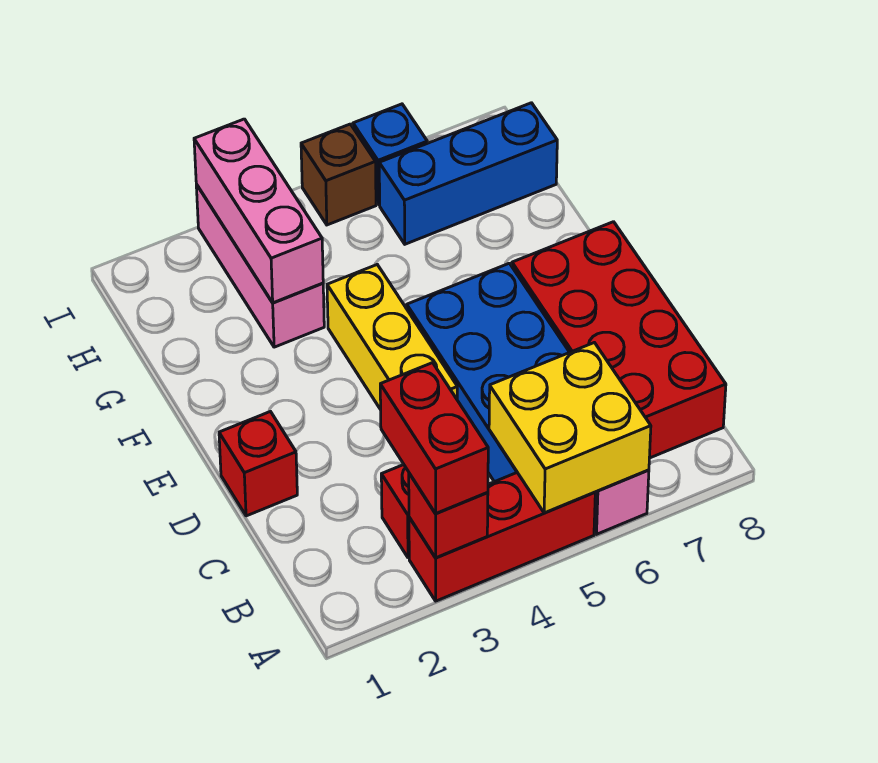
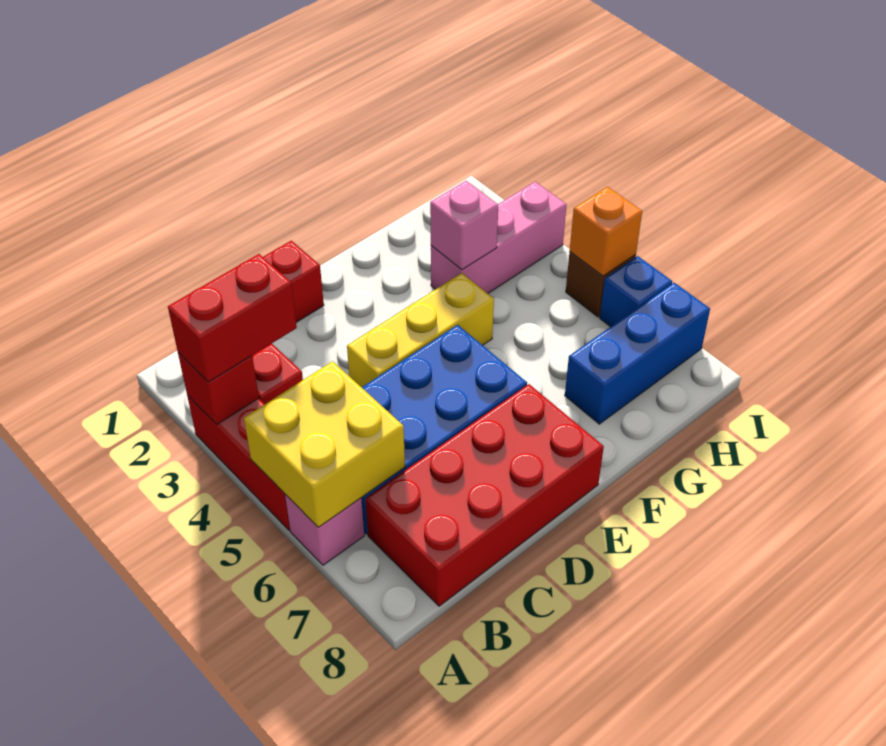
pink 1x3 brick [194,119,323,303] -> pink 1x1 brick [430,181,498,270]
blue 1x3 brick [379,103,557,244] -> blue 1x3 brick turned to [565,283,710,424]
none -> orange 1x1 brick [570,187,642,276]

